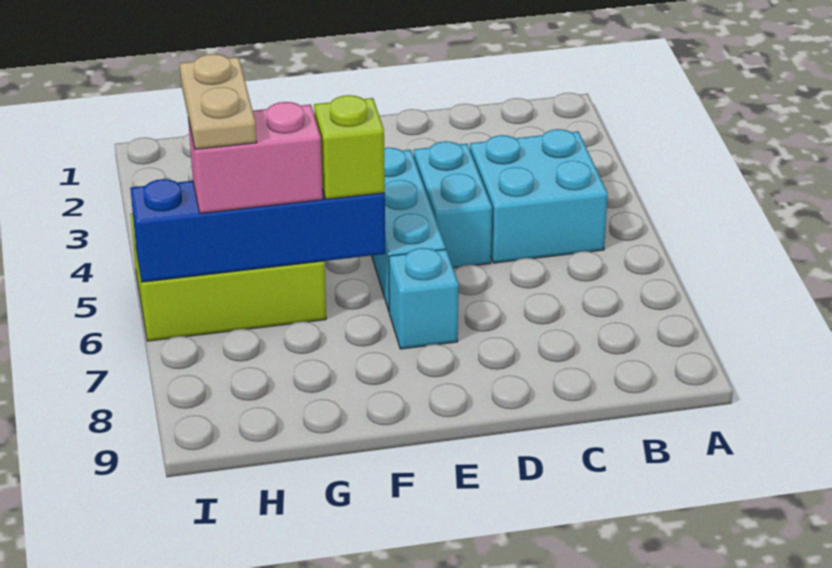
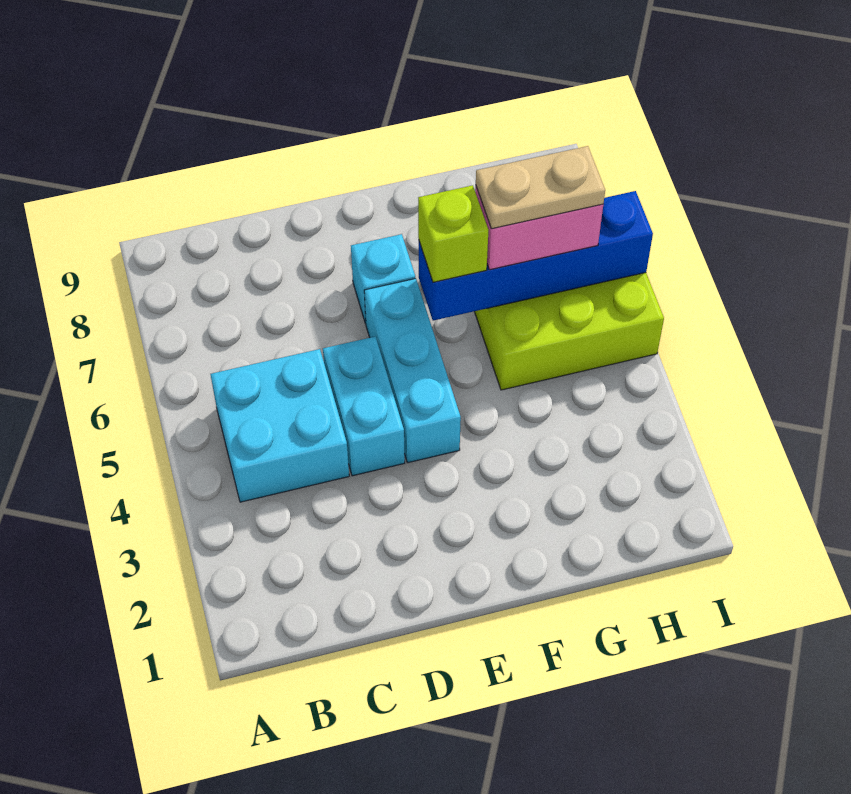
tan 1x2 plate [180,54,257,149] -> tan 1x2 plate turned to [476,146,605,229]

